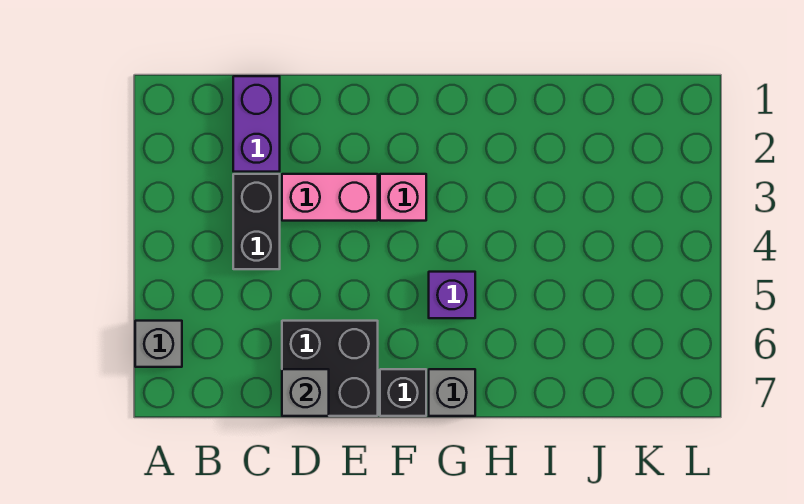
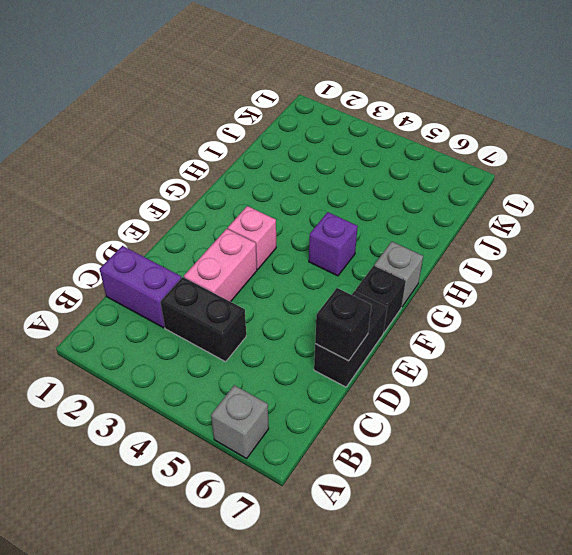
black 2x2 brick [282,321,378,416] -> black 1x2 brick [314,291,387,387]
grey 1x1 brick [282,369,329,416] -> black 1x1 brick [315,288,371,361]

